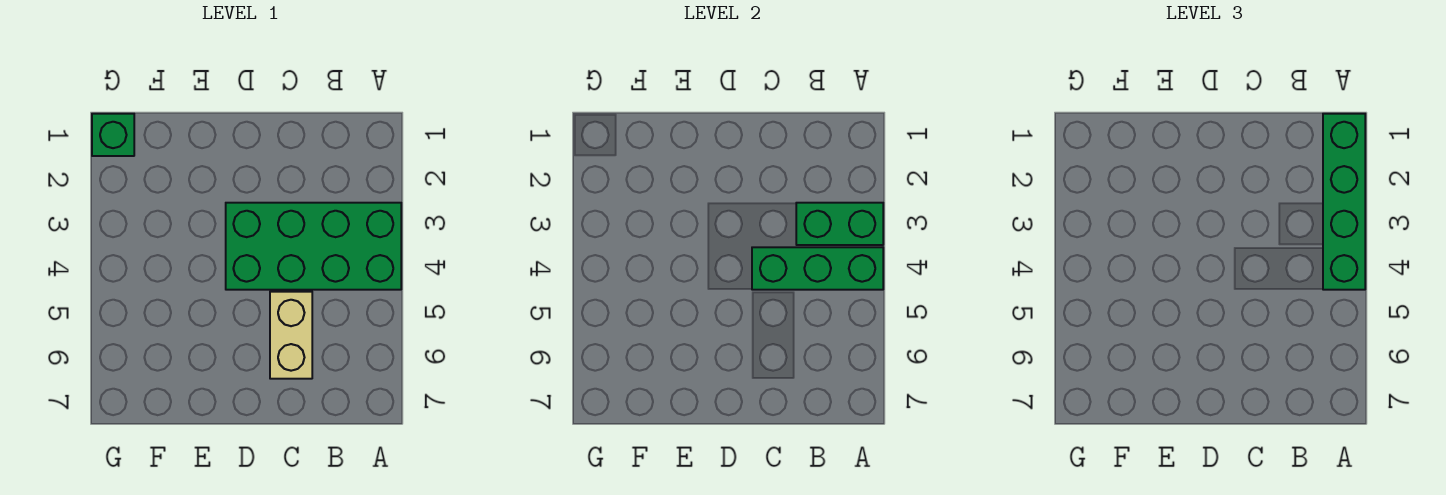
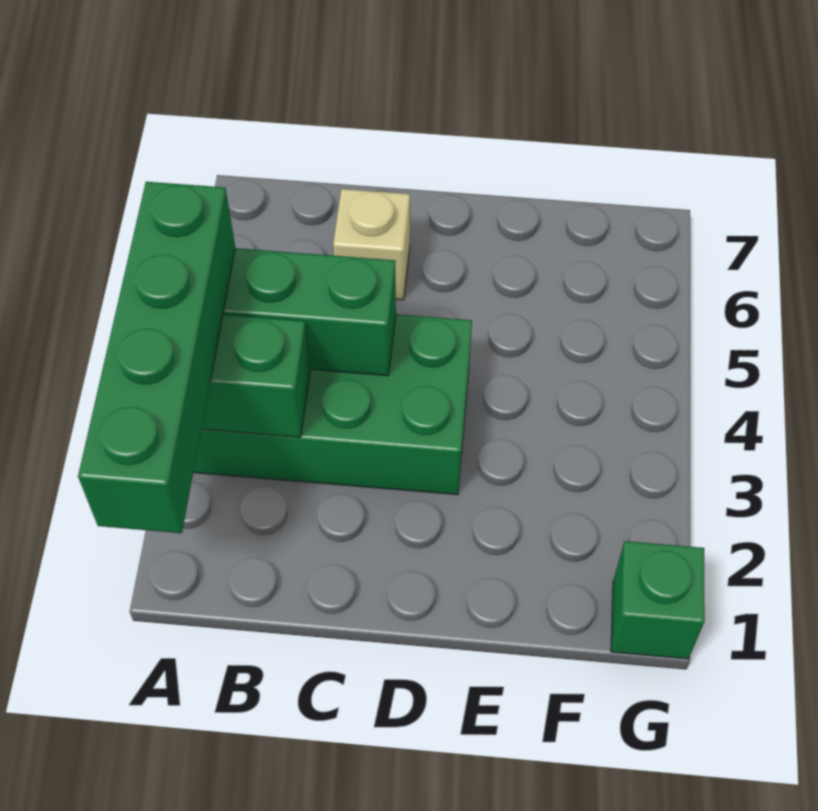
tan 1x2 brick [270,292,312,379] -> tan 1x1 brick [333,189,410,300]

